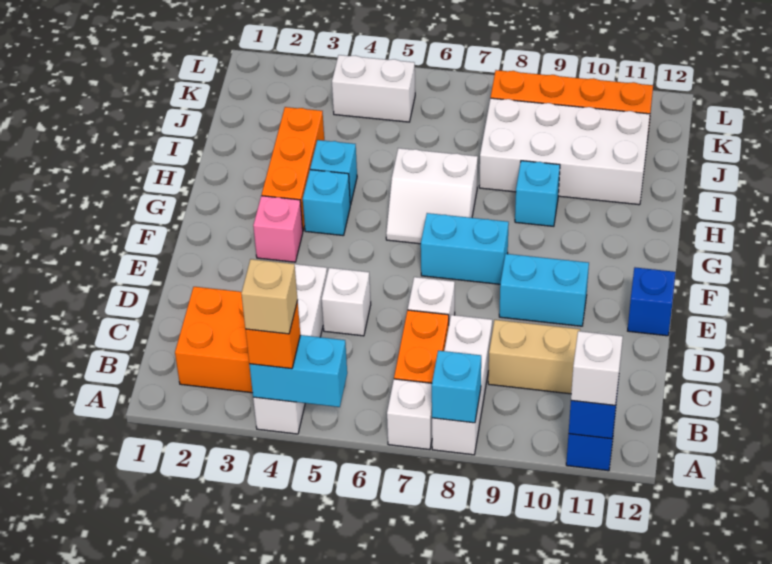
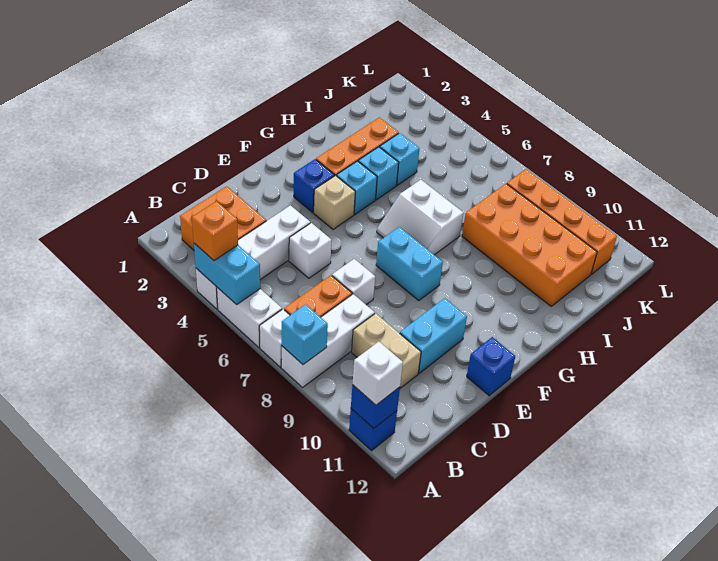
tan 1x1 brick [241,259,298,334] -> tan 1x1 brick moved to [314,175,355,229]
cyan 1x2 brick [499,254,589,326] -> cyan 1x2 brick turned to [400,298,467,373]
pink 1x1 brick [253,196,303,262] -> blue 1x1 brick [294,159,334,212]
cyan 1x1 brick [515,161,560,226] -> cyan 1x1 brick moved to [380,133,420,185]
white 2x4 brick [479,98,650,205] -> orange 2x4 brick [462,184,597,306]
white 1x2 brick [332,55,415,122] -> white 1x2 brick moved to [217,288,282,347]

